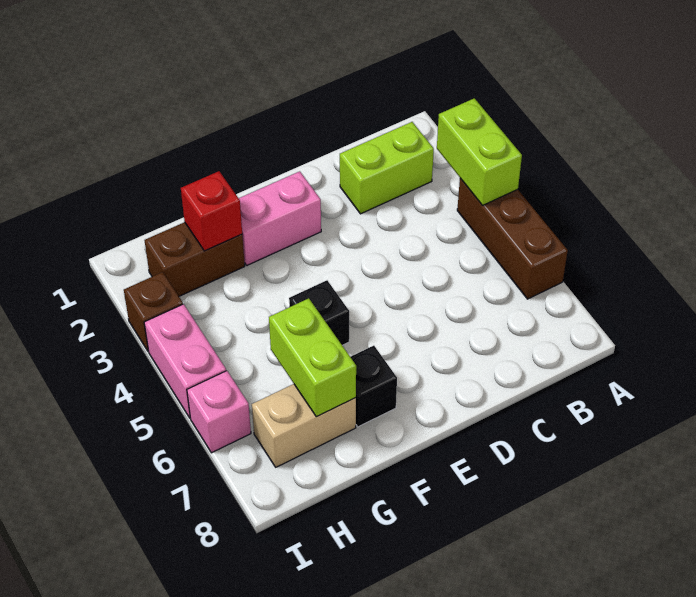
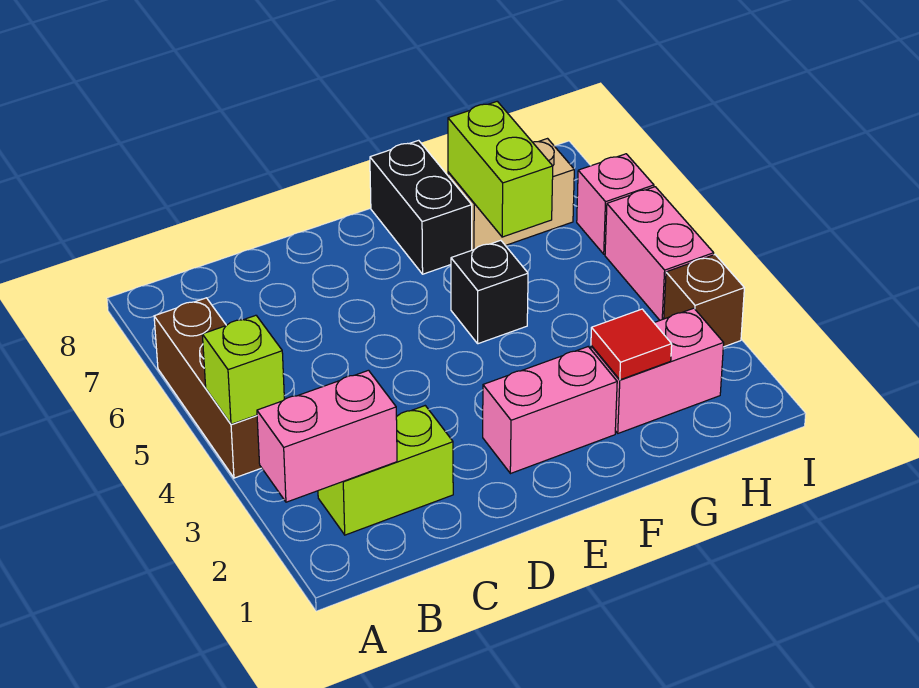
none -> pink 1x2 brick [257,370,397,502]
lime 1x2 brick [437,98,522,206] -> lime 1x1 brick [202,315,284,424]
black 1x1 brick [351,346,397,427] -> black 1x2 brick [370,140,472,274]
brown 1x2 brick [144,222,245,296] -> pink 1x2 brick [591,308,724,433]
red 1x1 brick [181,171,242,251] -> red 1x1 tile [591,309,672,380]

